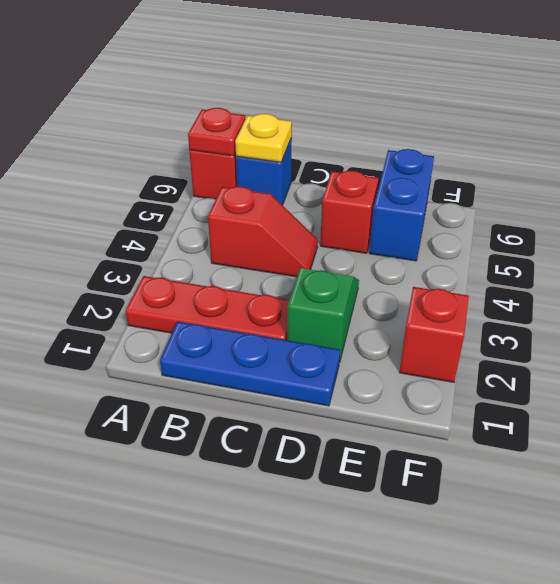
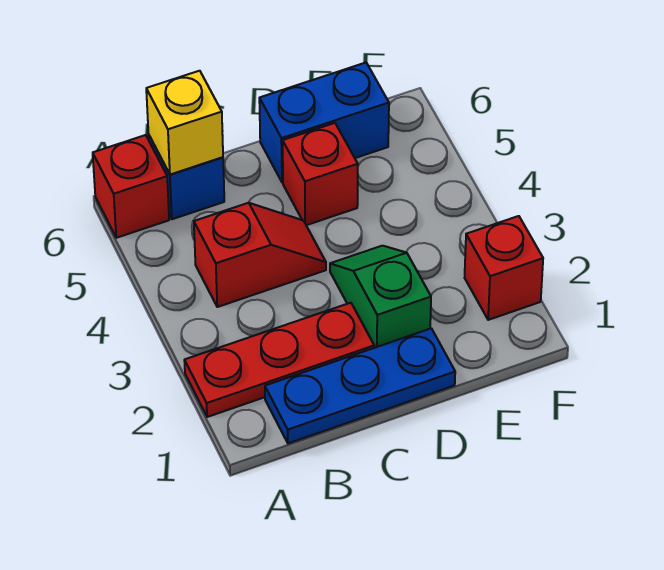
red 1x1 plate [188,108,245,156] -> none
yellow 1x1 plate [235,114,292,162] -> yellow 1x1 brick [146,71,223,175]
blue 1x2 brick [369,149,434,261] -> blue 1x2 brick turned to [259,63,389,182]

